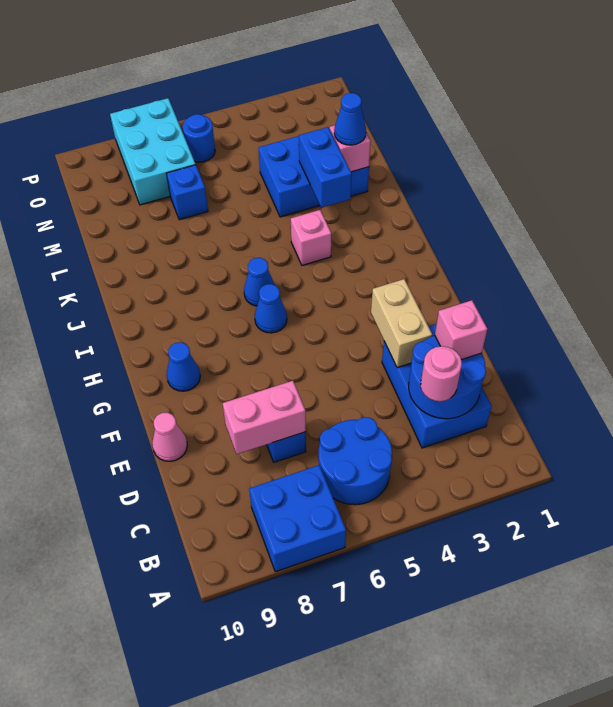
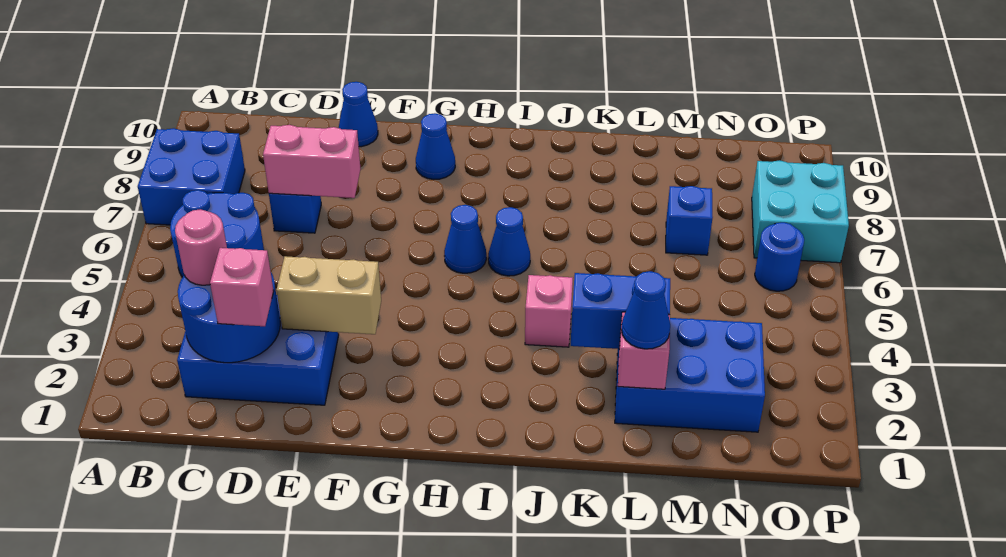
pink 1x2 brick [223,381,306,454] -> pink 1x2 brick turned to [263,125,361,198]
pink 1x1 cone [152,413,187,461] -> blue 1x1 cone [339,82,378,147]
blue 2x3 brick [258,127,369,217] -> blue 2x3 brick turned to [615,318,765,432]
cyan 2x3 brick [110,98,196,205] -> cyan 2x2 brick [752,160,849,263]

